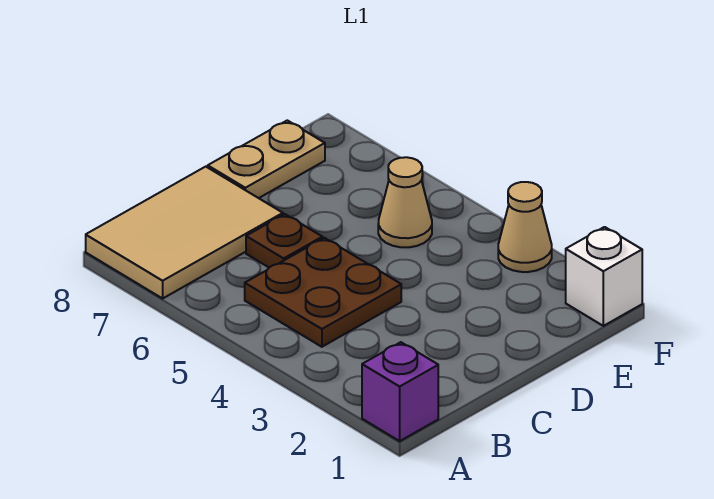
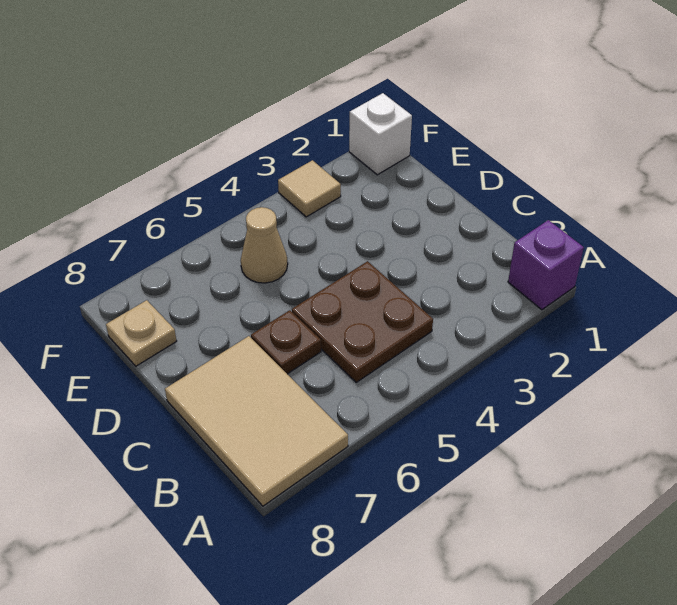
tan 1x2 plate [208,120,325,198] -> tan 1x1 plate [106,300,176,366]
tan 1x1 cone [498,182,552,272] -> tan 1x1 tile [278,160,341,217]

